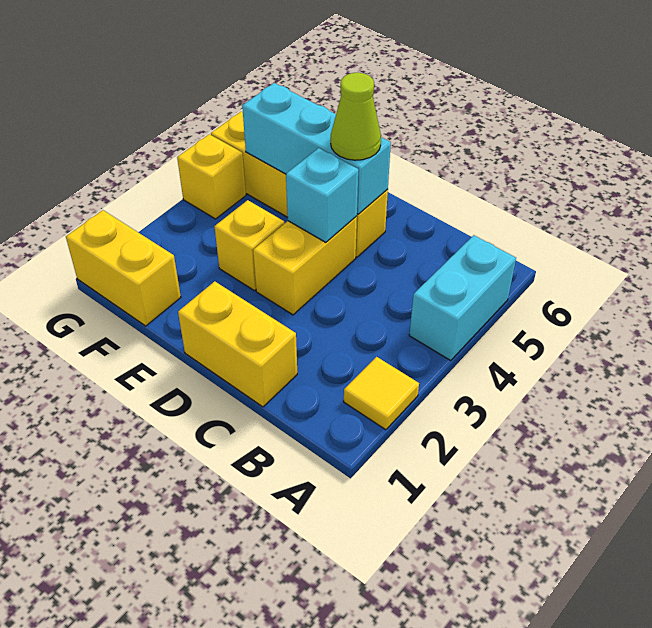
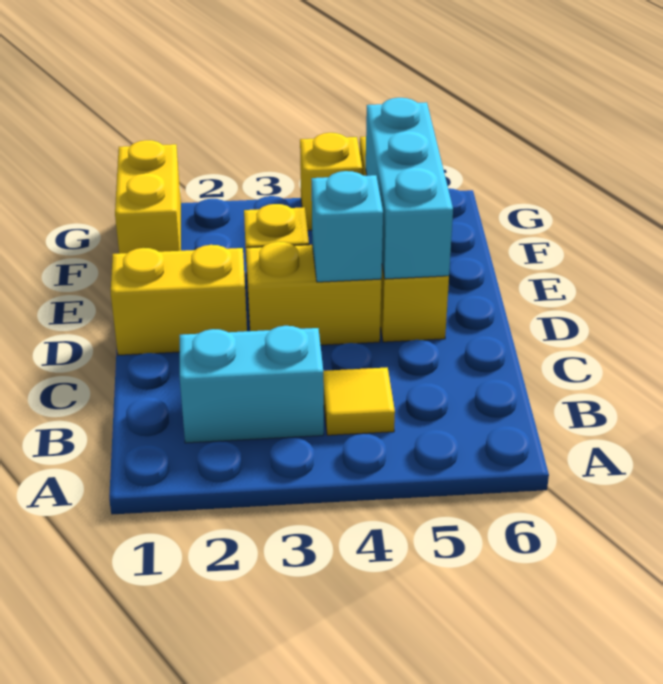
yellow 1x1 tile [344,357,419,430] -> yellow 1x1 tile moved to [323,368,395,435]
cyan 1x2 brick [409,235,516,361] -> cyan 1x2 brick moved to [180,326,324,443]
yellow 1x2 brick [178,281,297,407] -> yellow 1x2 brick turned to [111,245,247,355]
lime 1x1 cone [331,73,381,160] -> none

